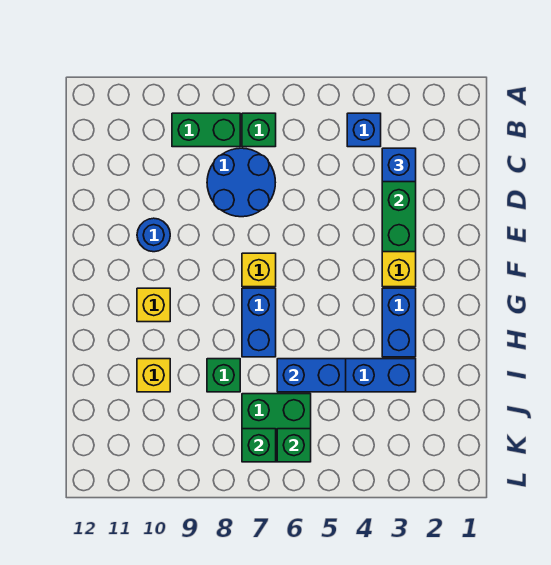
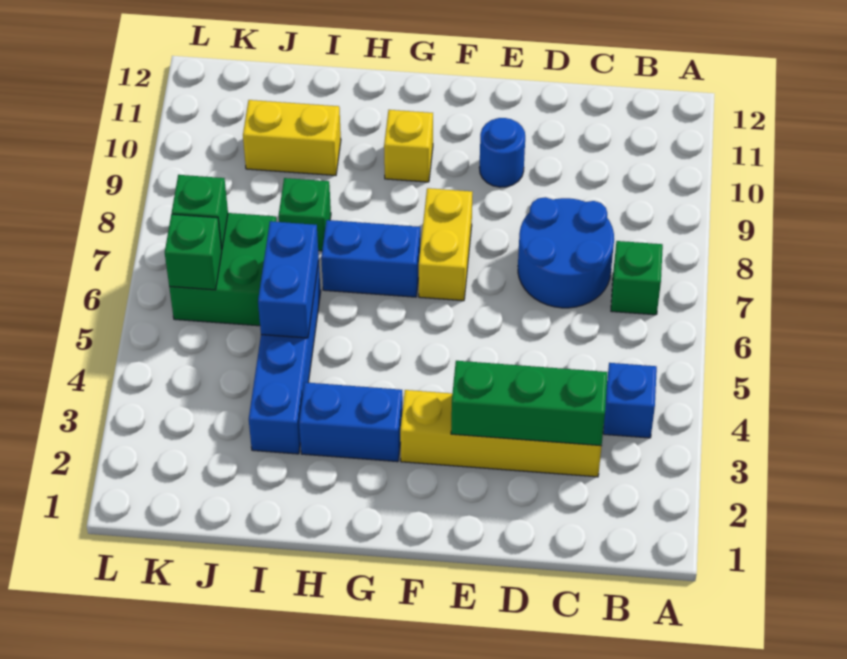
green 1x2 brick [172,113,240,147] -> none
blue 1x1 brick [382,148,416,182] -> none
yellow 1x1 brick [242,253,276,287] -> yellow 1x2 brick [419,188,472,301]
yellow 1x1 brick [137,359,170,392] -> yellow 1x2 brick [243,100,341,175]

